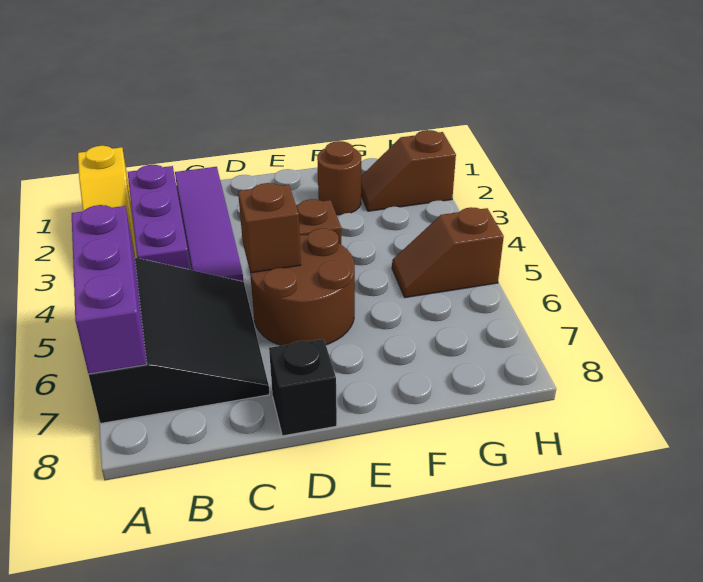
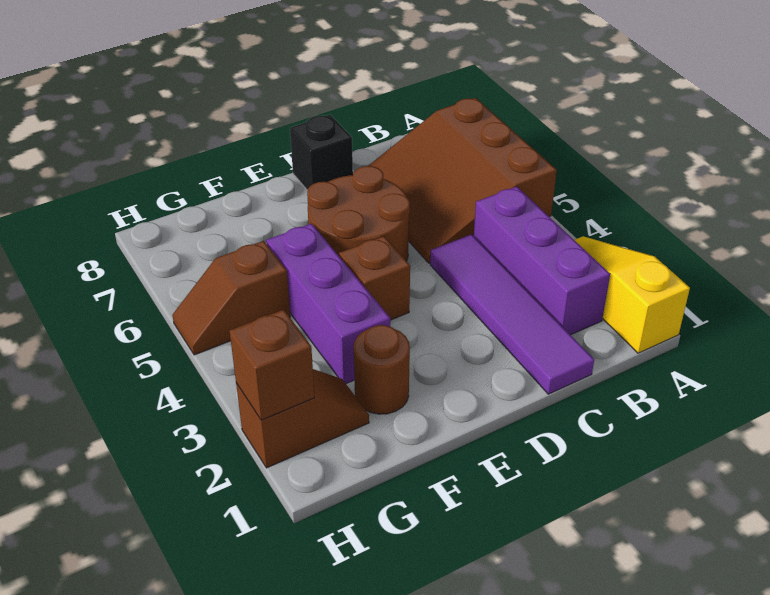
black 3x3 slope [88,258,269,423] -> brown 3x3 slope [369,98,557,263]
purple 1x3 brick [72,205,147,374] -> purple 1x3 brick moved to [266,224,390,384]
brown 1x1 brick [238,183,301,273] -> brown 1x1 brick moved to [230,310,315,420]
brown 1x2 slope [392,207,504,298] -> brown 1x2 slope turned to [173,241,290,355]

